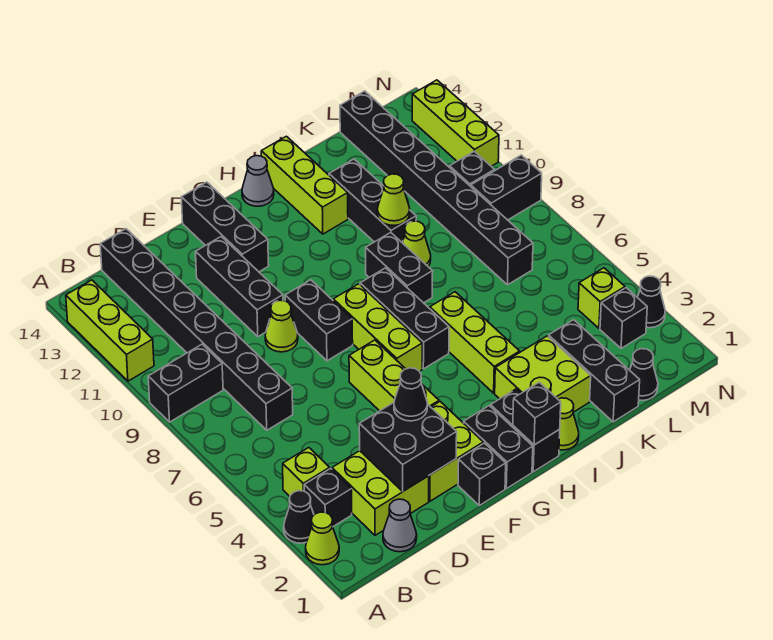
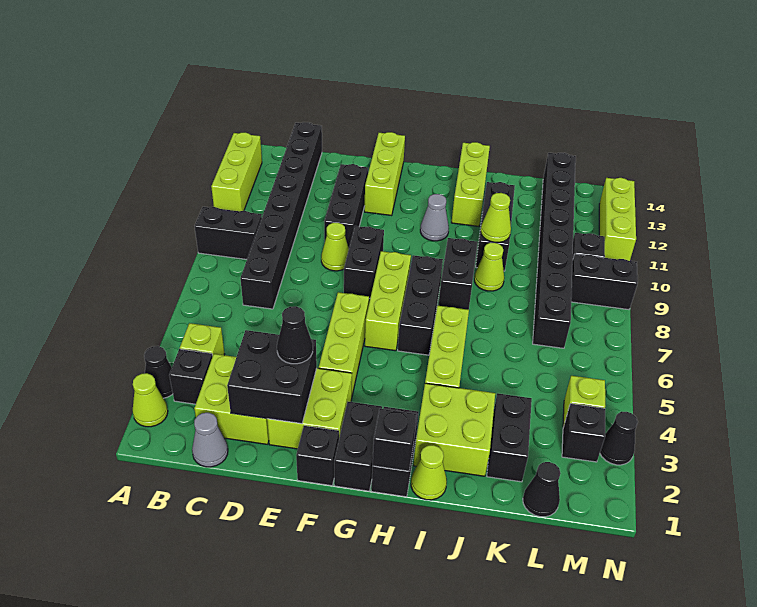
black 1x3 brick [181,182,269,272] -> lime 1x3 brick [364,132,405,216]
grey 1x1 cone [242,156,274,206] -> grey 1x1 cone moved to [420,194,449,241]
black 1x3 brick [549,320,640,422] -> black 1x2 brick [487,393,532,482]

